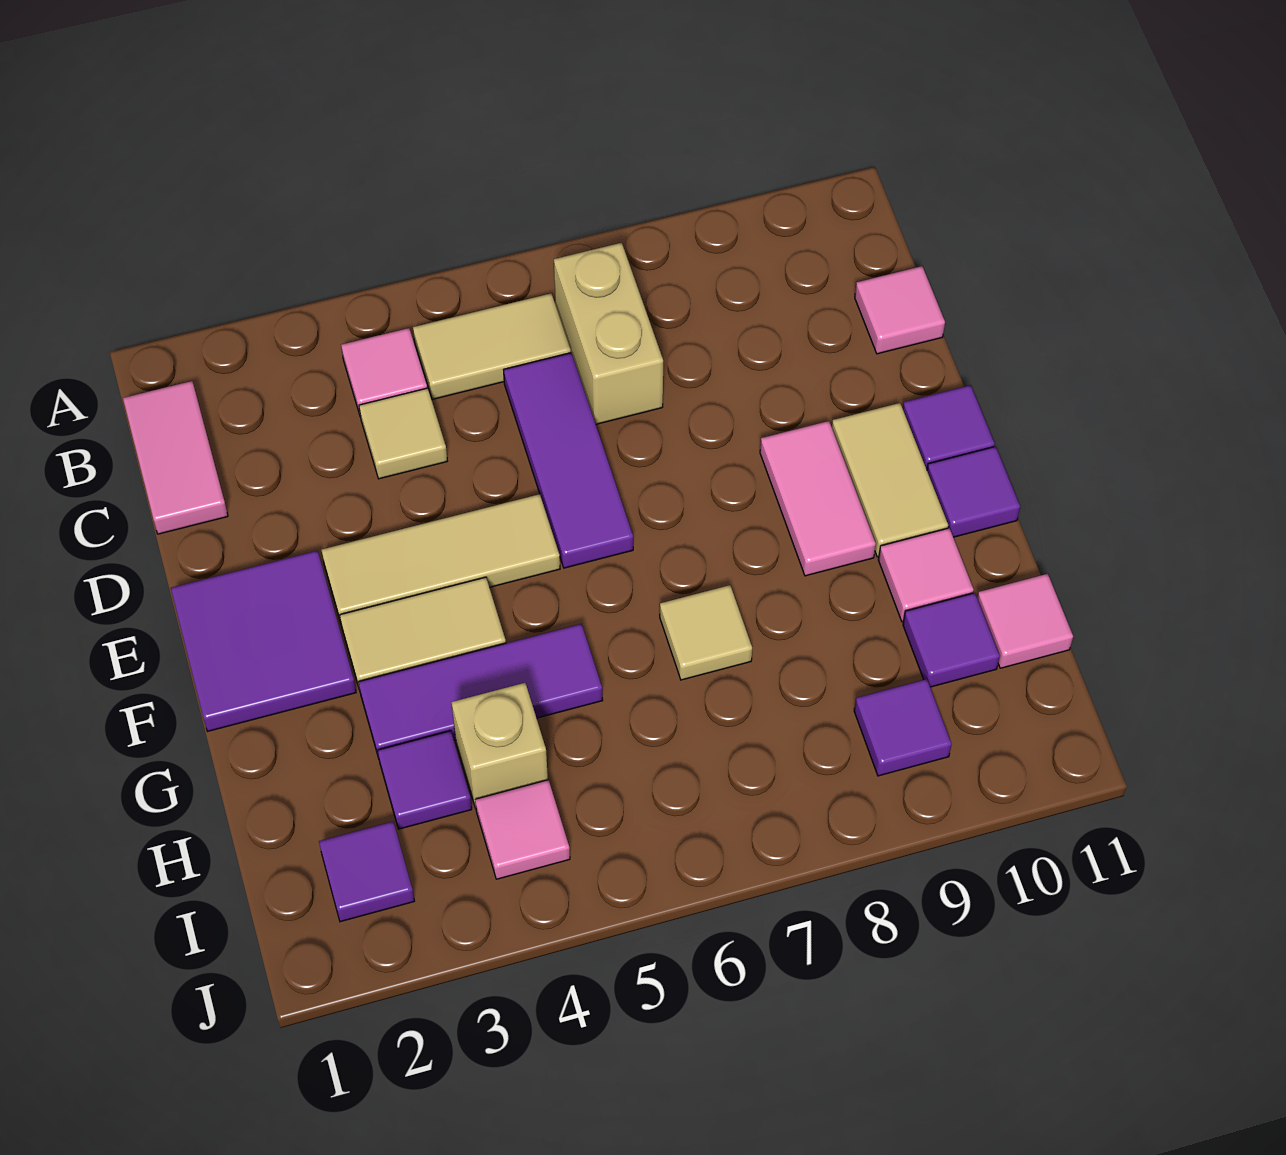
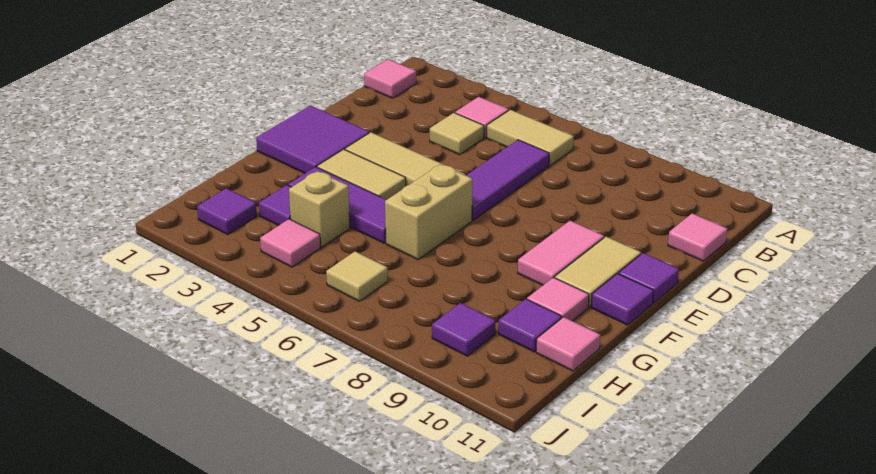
pink 1x2 tile [123,381,228,534] -> pink 1x1 tile [364,59,416,98]
tan 1x2 brick [554,243,663,424] -> tan 1x2 brick moved to [385,164,473,260]
tan 1x1 tile [660,585,752,680] -> tan 1x1 tile moved to [326,252,388,301]

